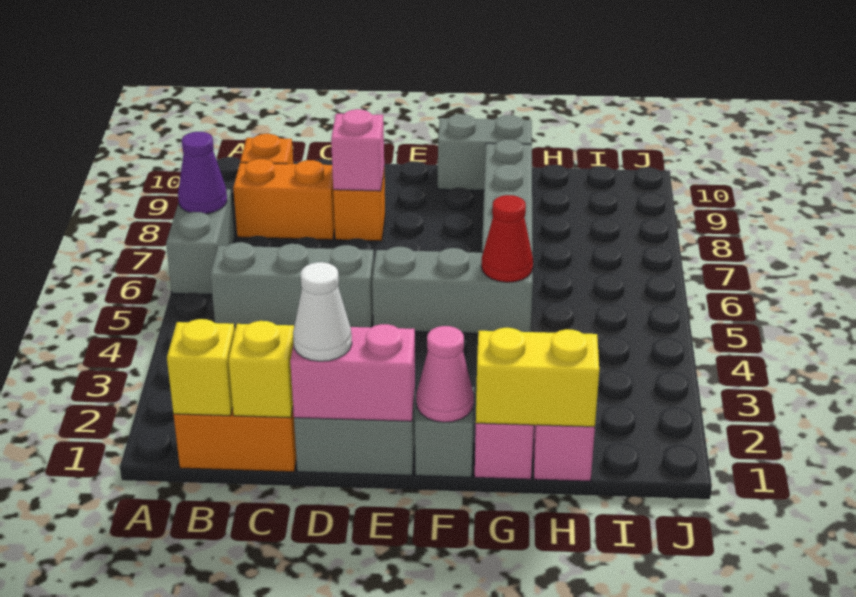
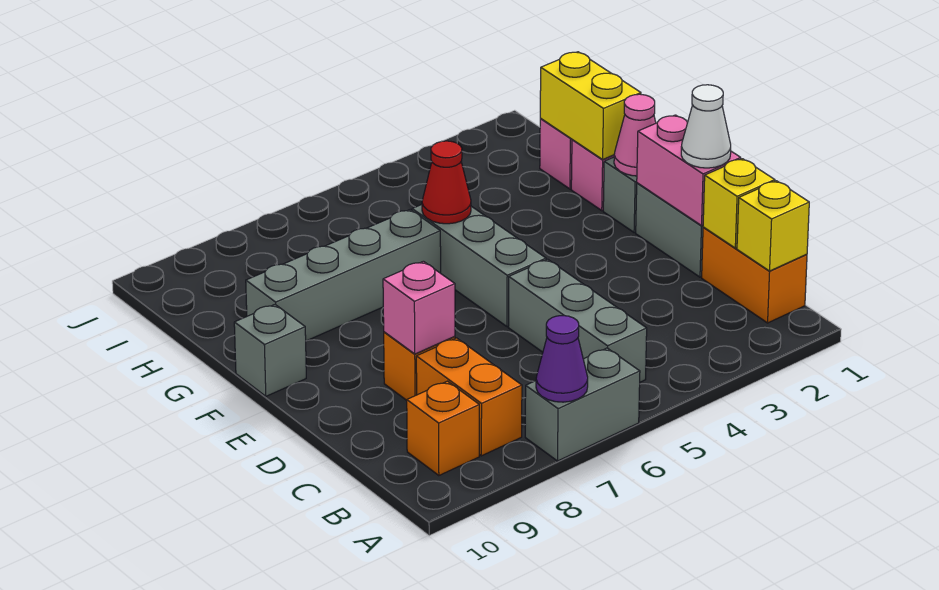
grey 1x2 brick [438,114,532,190] -> grey 1x1 brick [234,305,306,396]

